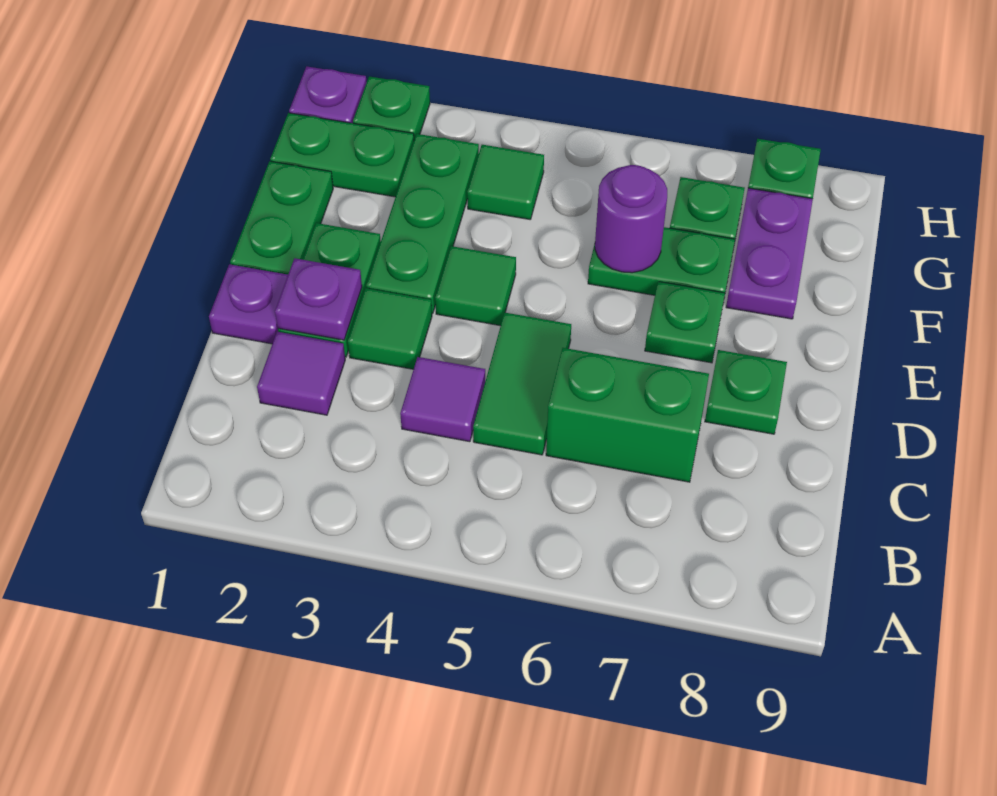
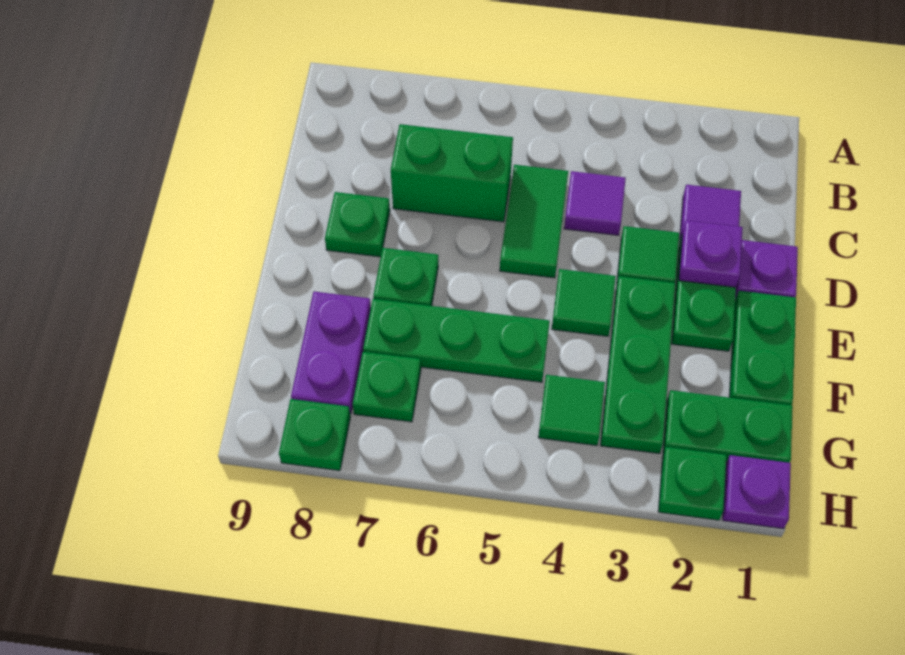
green 1x2 plate [588,227,735,295] -> green 1x3 plate [363,299,550,382]
purple 1x1 round brick [595,165,667,273] -> none

